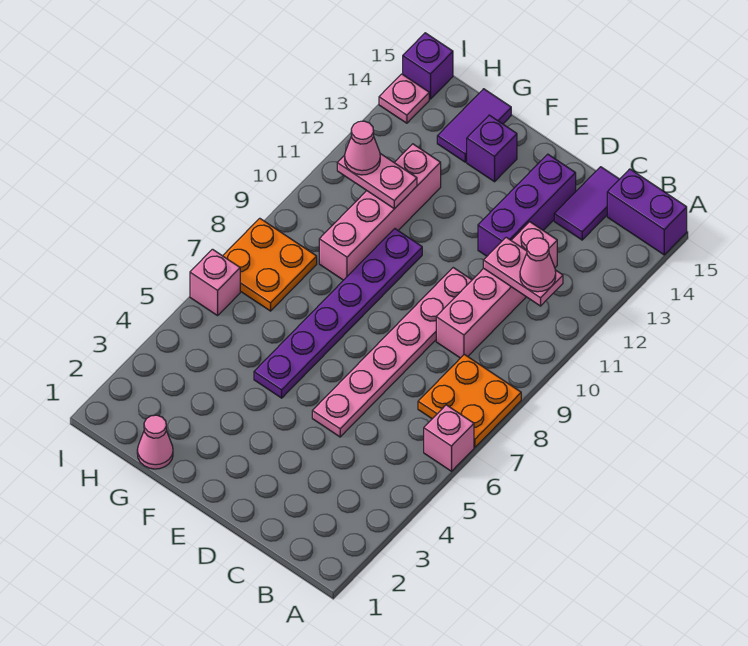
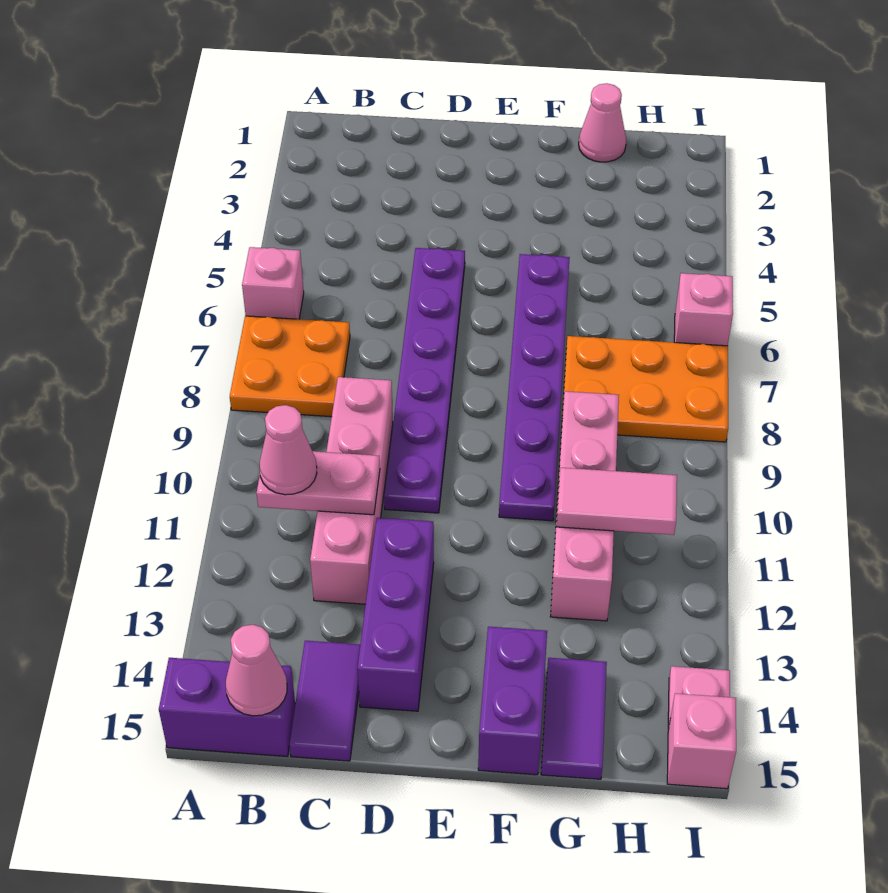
pink 1x6 plate [312,268,472,437] -> purple 1x6 plate [384,248,465,513]
purple 1x1 brick [467,115,517,182] -> purple 1x2 brick [478,627,547,775]
pink 1x2 plate [337,154,417,209] -> pink 1x2 tile [556,468,677,535]
orange 2x2 plate [223,218,317,311] -> orange 2x3 plate [562,336,728,442]
pink 1x1 cone [345,121,380,175] -> pink 1x1 cone moved to [226,625,287,716]
purple 1x1 brick [403,33,453,99] -> pink 1x1 brick [667,693,736,789]

